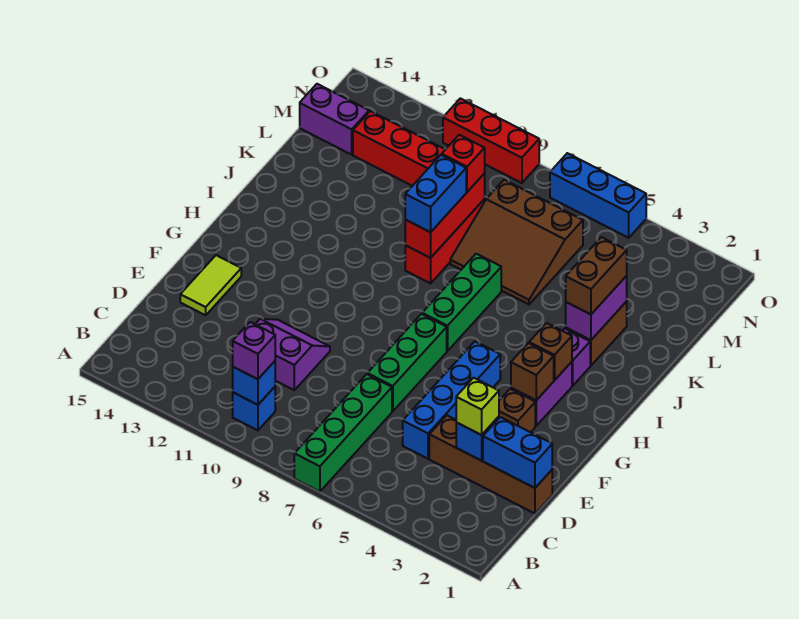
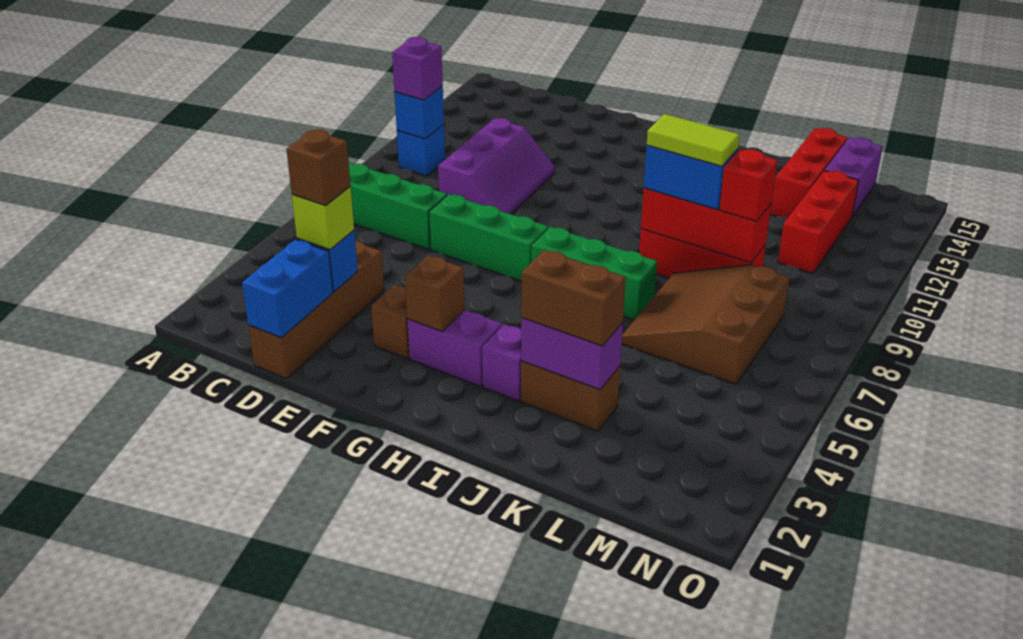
blue 1x4 brick [403,342,500,459] -> none
purple 2x2 slope [255,319,330,390] -> purple 2x3 slope [438,118,555,214]
lime 1x2 tile [180,255,241,315] -> lime 1x2 tile moved to [647,114,740,166]
brown 1x1 brick [529,323,572,380] -> brown 1x1 brick moved to [286,130,351,205]
blue 1x3 brick [550,153,646,238] -> none
red 1x3 brick [443,98,539,183] -> red 1x3 brick moved to [770,128,847,219]

